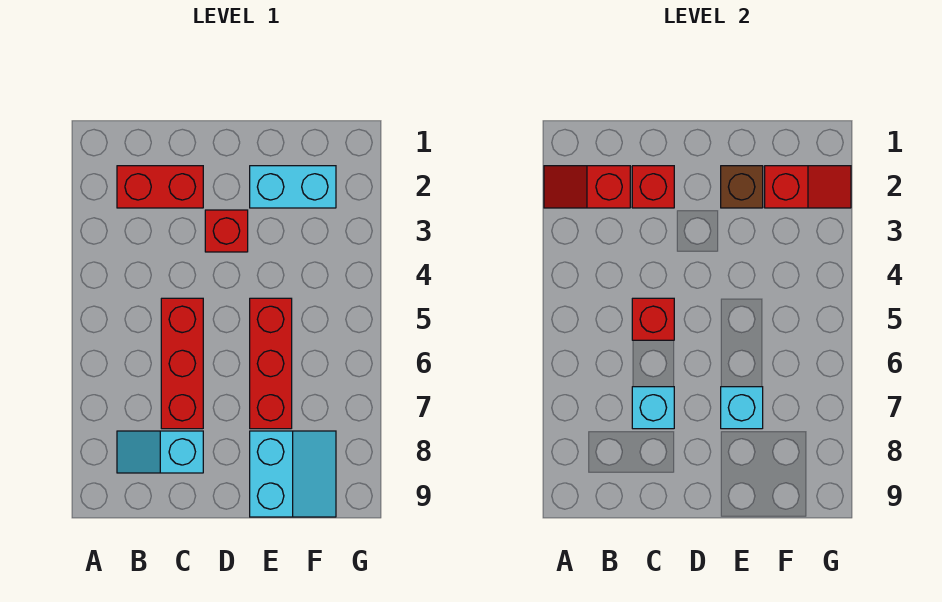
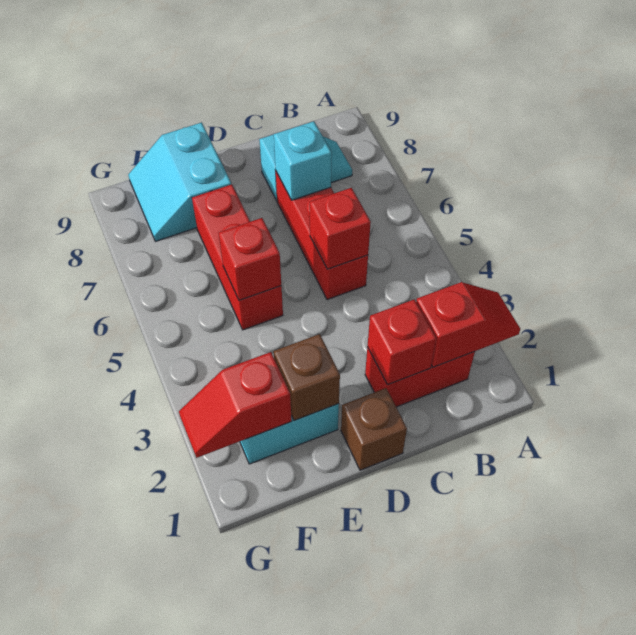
none -> brown 1x1 brick [341,388,407,470]
red 1x1 brick [205,210,248,252] -> red 1x1 brick moved to [219,218,281,300]
cyan 1x1 brick [721,387,763,429] -> none

